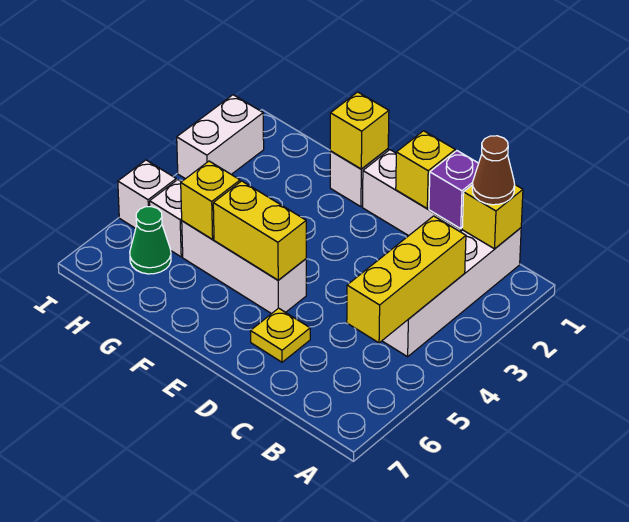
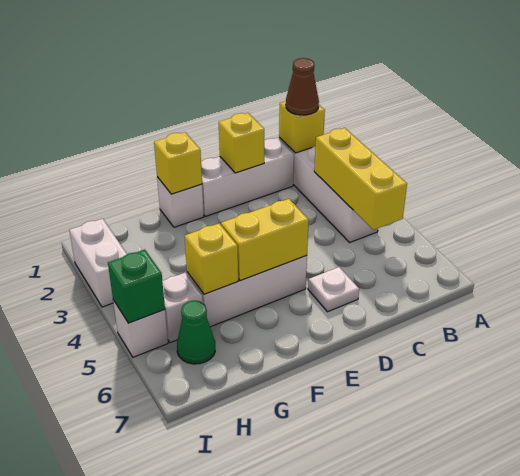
purple 1x1 brick [429,151,479,228] -> none
yellow 1x1 plate [250,308,310,362] -> white 1x1 plate [308,267,359,312]
none -> green 1x1 brick [108,250,165,323]

